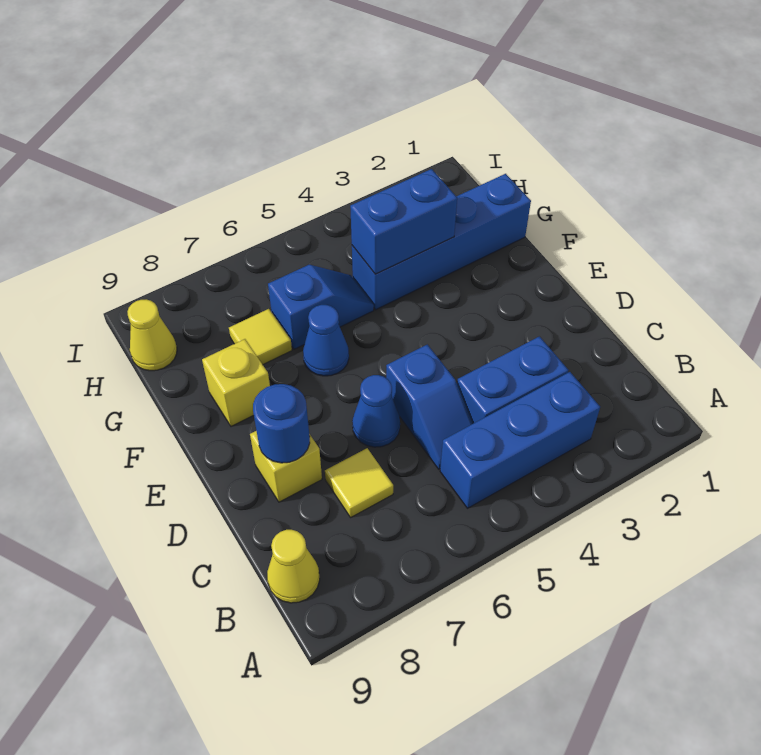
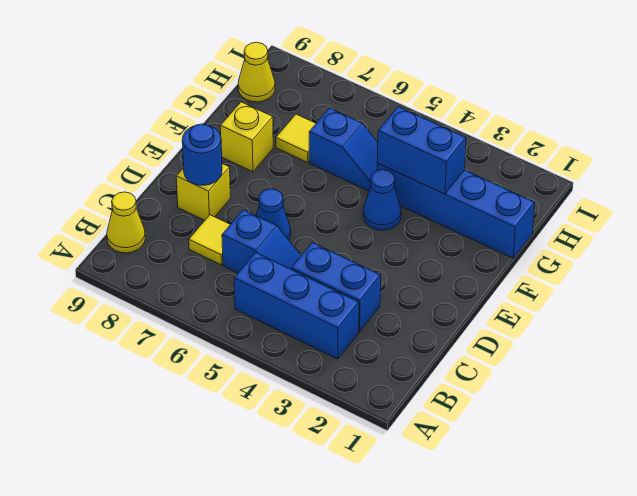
blue 1x2 slope [386,344,473,469] -> blue 1x2 slope turned to [222,210,301,273]
blue 1x1 cone [303,305,349,376] -> blue 1x1 cone moved to [363,170,401,230]

